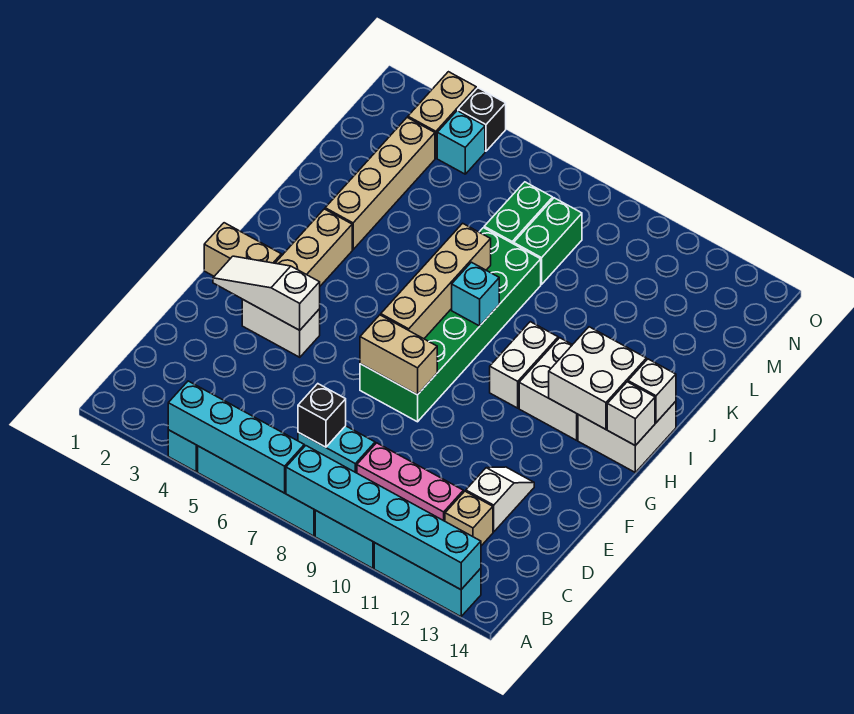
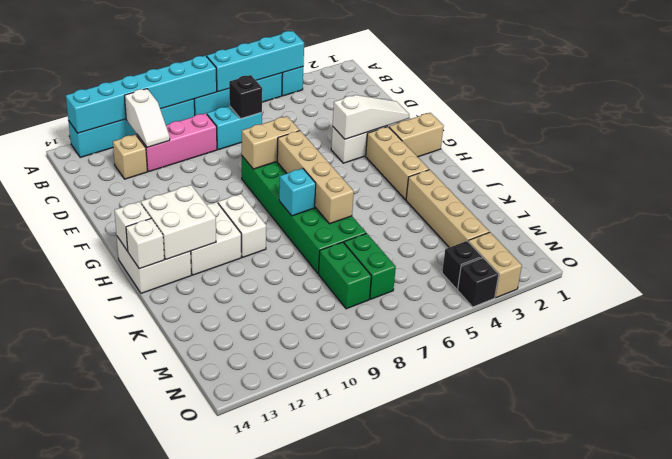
white 1x2 slope [466,467,534,532] -> white 1x2 slope moved to [125,89,170,147]
cyan 1x1 brick [437,111,485,174] -> black 1x1 brick [442,241,482,289]

